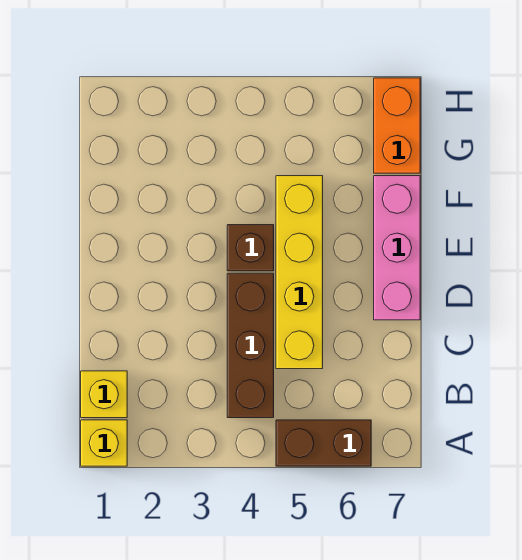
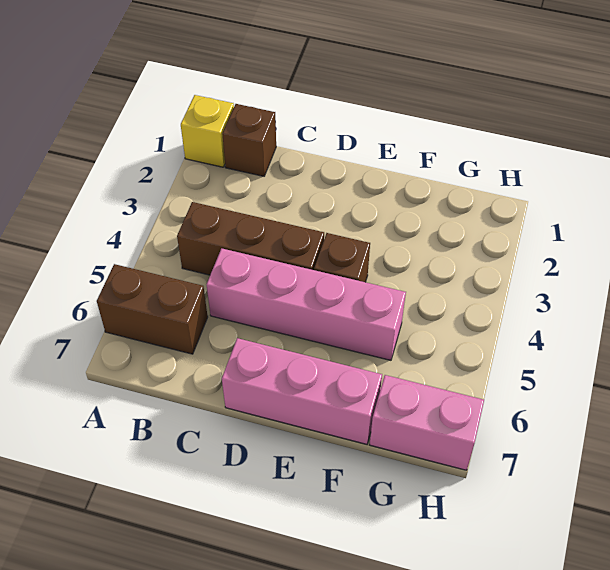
brown 1x2 brick [276,420,371,466] -> brown 1x2 brick turned to [97,264,208,354]
yellow 1x1 brick [81,371,127,418] -> brown 1x1 brick [222,104,276,176]
yellow 1x4 brick [276,176,323,369] -> pink 1x4 brick [207,248,406,360]
orange 1x2 brick [374,78,420,173] -> pink 1x2 brick [370,375,484,470]

